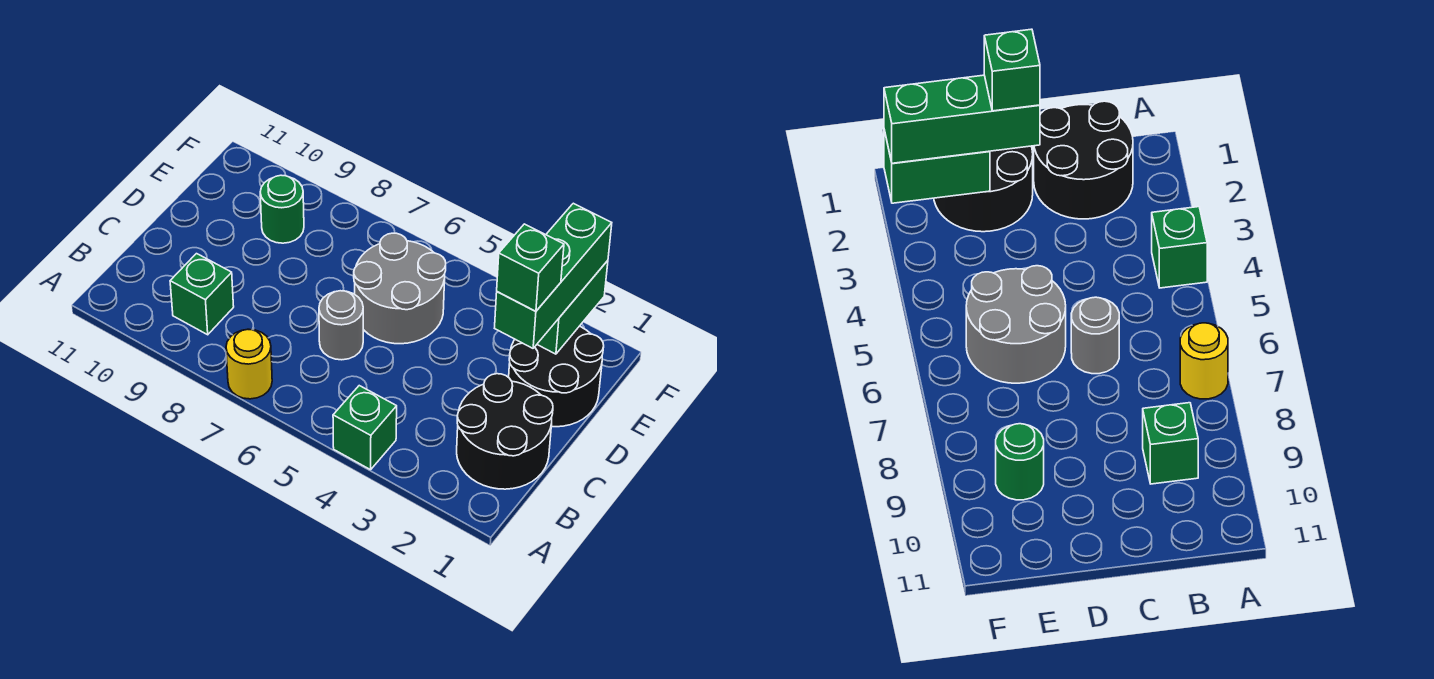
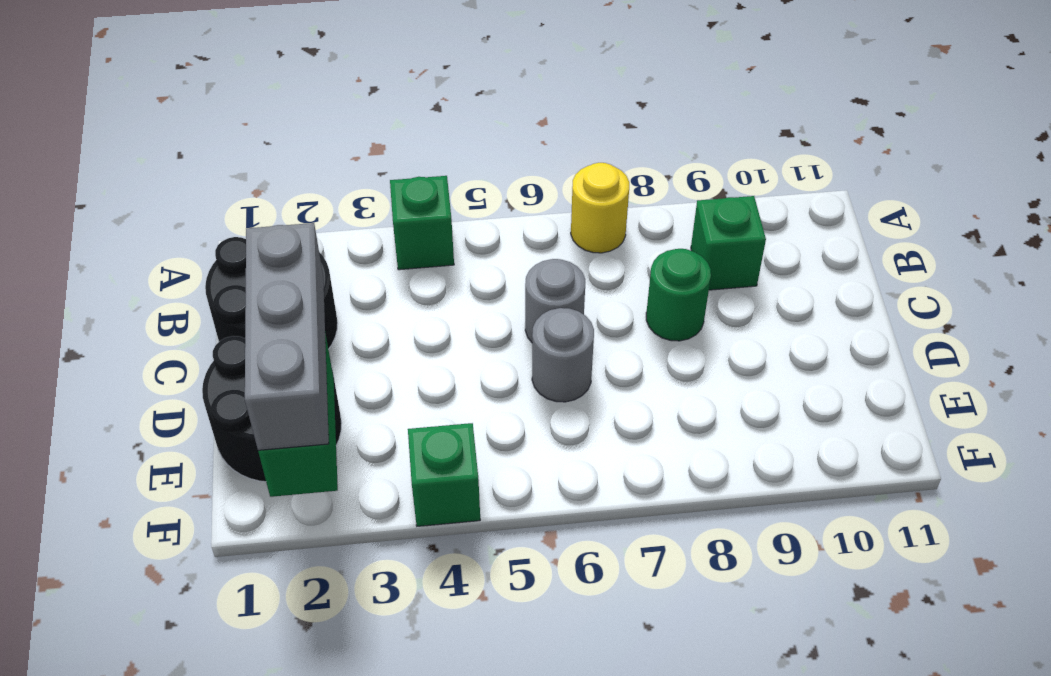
green 1x3 brick [495,203,612,348] -> grey 1x3 brick [245,223,329,450]
green 1x1 brick [497,224,564,311] -> green 1x1 brick moved to [408,423,480,526]
grey 2x2 round brick [354,233,446,344] -> grey 1x1 round brick [532,308,594,402]
green 1x1 round brick [260,175,304,243] -> green 1x1 round brick moved to [646,249,711,341]

